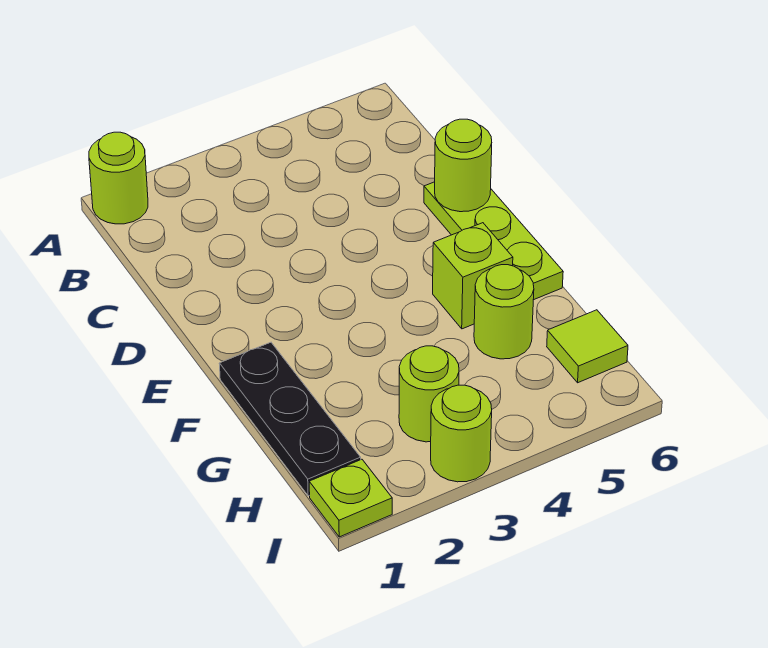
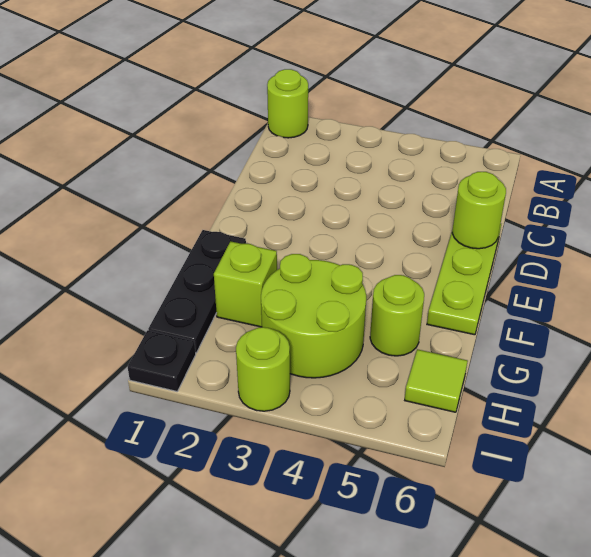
lime 1x1 brick [433,223,513,329] -> lime 1x1 brick moved to [214,241,277,327]
lime 1x1 round brick [399,346,459,442] -> lime 2x2 round brick [261,254,366,378]
lime 1x1 plate [309,459,392,537] -> black 1x1 plate [128,330,196,391]

